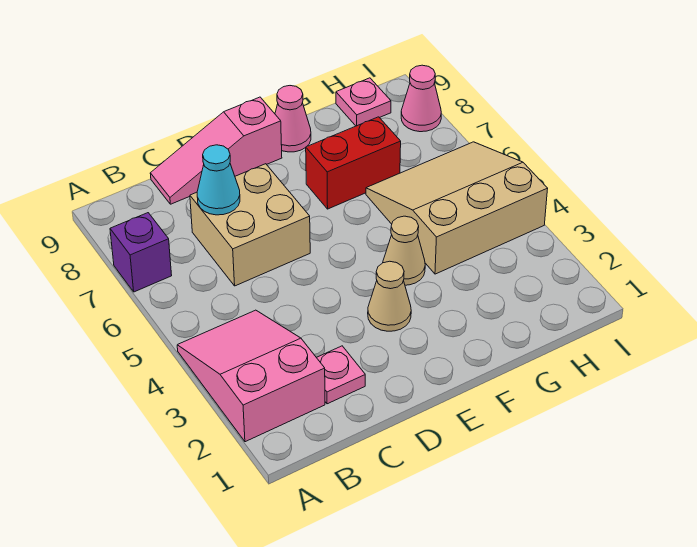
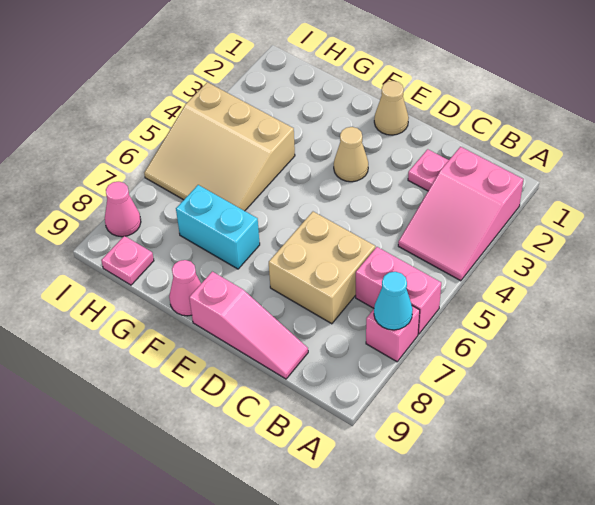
none -> pink 1x2 brick [356,247,441,334]
purple 1x1 brick [110,213,172,292] -> pink 1x1 brick [366,306,420,362]
cyan 1x1 cone [197,145,240,215] -> cyan 1x1 cone moved to [374,272,413,330]
tan 1x1 cone [383,216,425,285] -> tan 1x1 cone moved to [374,81,409,135]
red 1x2 brick [306,117,401,209] -> cyan 1x2 brick [176,185,260,269]

